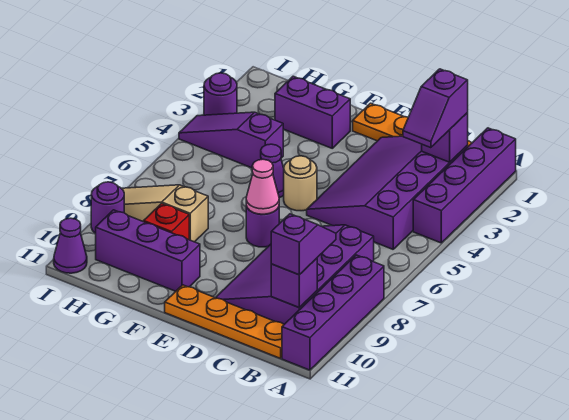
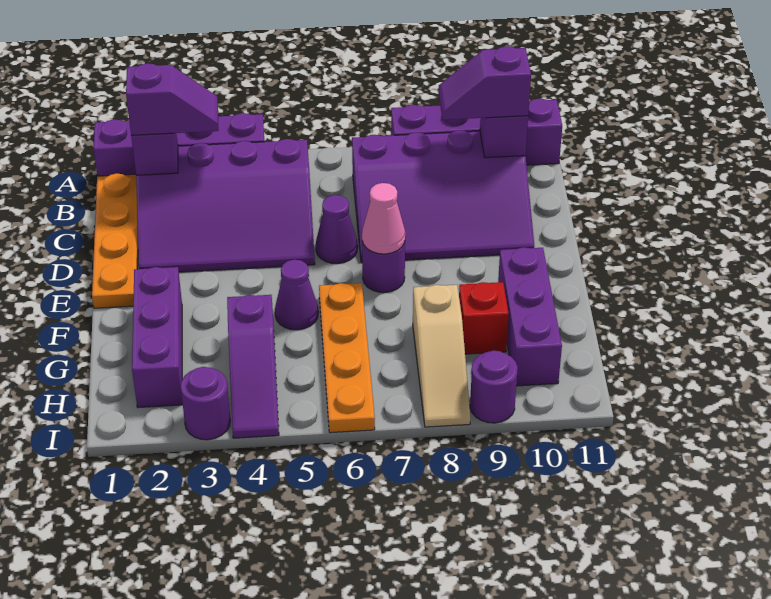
orange 1x4 plate [165,285,284,358] -> orange 1x4 plate moved to [319,283,375,433]
tan 1x1 round brick [284,156,317,211] -> none
purple 1x2 brick [275,76,350,148] -> purple 1x3 brick [132,267,183,408]
purple 1x1 cone [54,218,87,273] -> purple 1x1 cone moved to [316,195,358,264]

